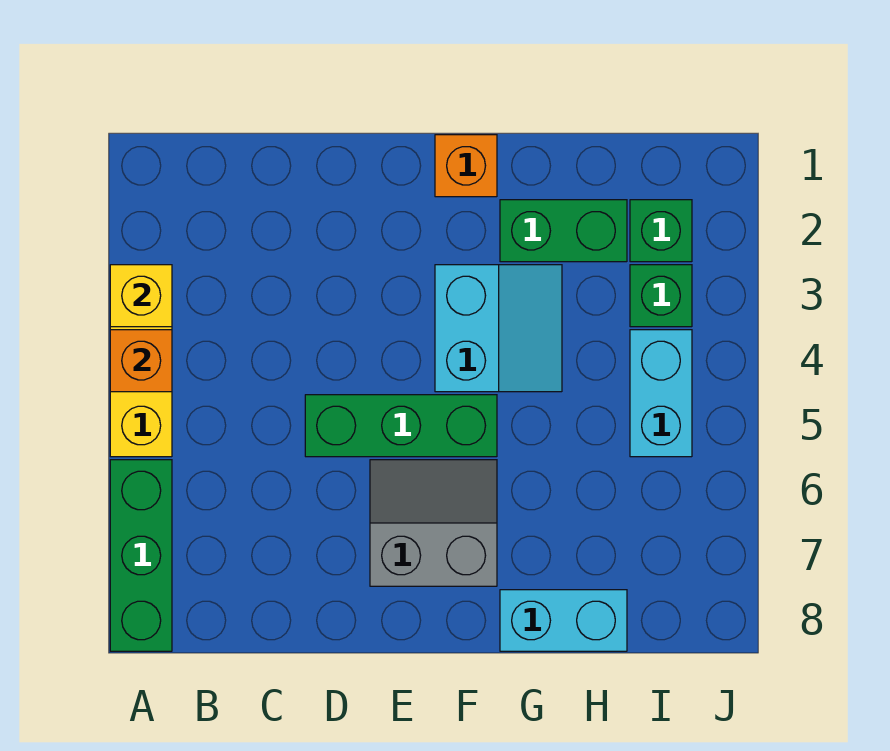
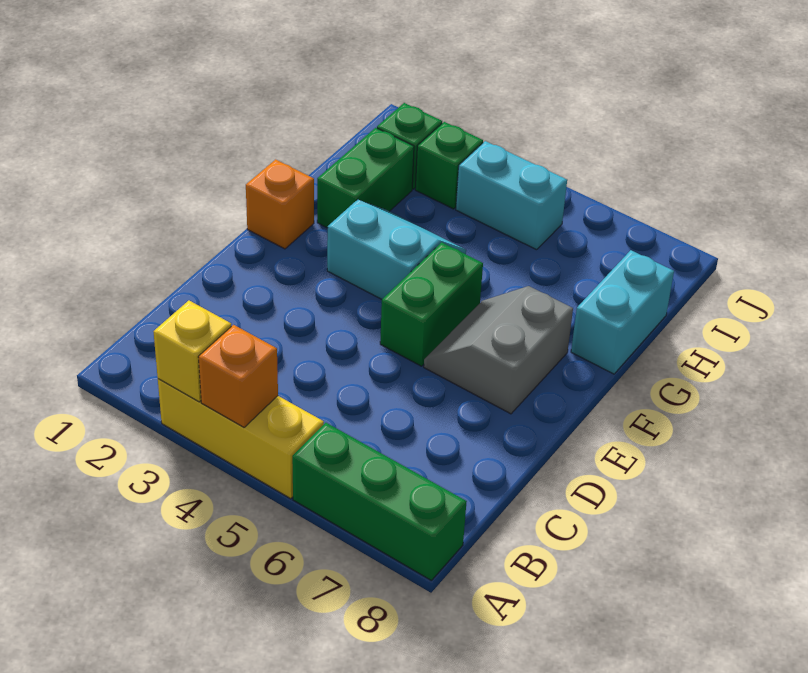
green 1x3 brick [305,395,497,457] -> green 1x2 brick [380,242,483,366]

